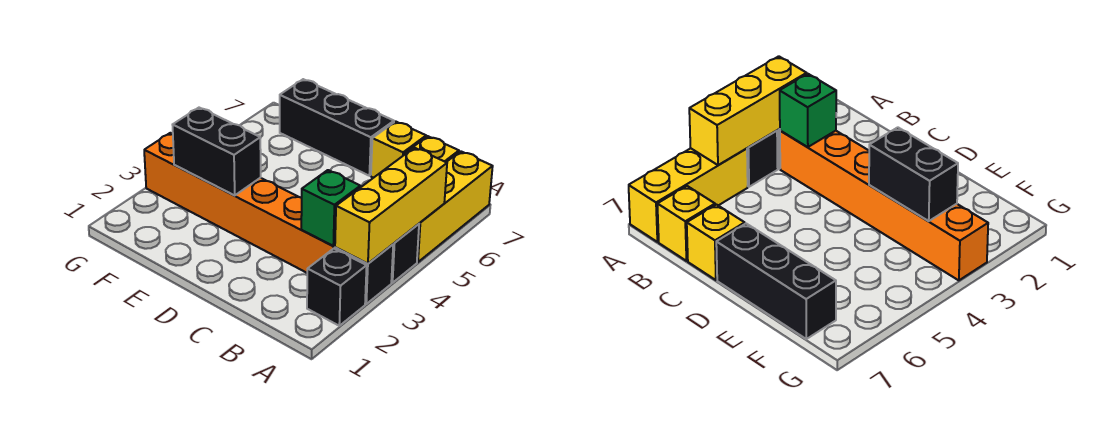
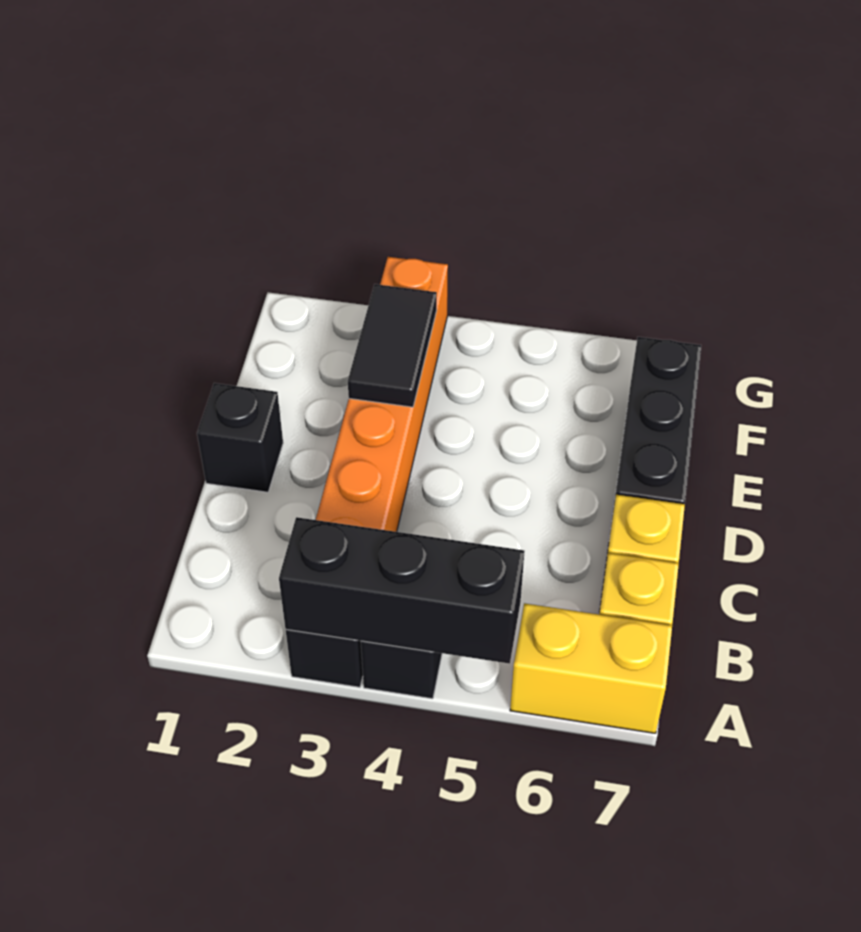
black 1x1 brick [307,249,367,326] -> black 1x1 brick moved to [197,383,283,492]
yellow 1x3 brick [335,148,447,264] -> black 1x3 brick [279,517,524,664]
yellow 1x3 brick [417,151,493,262] -> yellow 1x2 brick [510,603,672,733]
green 1x1 brick [301,170,360,246] -> none
black 1x2 brick [173,108,261,196] -> black 1x2 tile [348,284,437,407]

